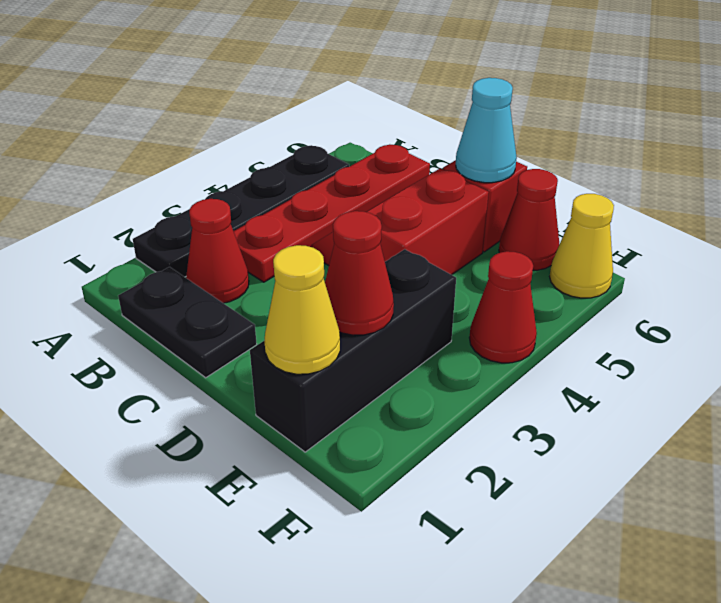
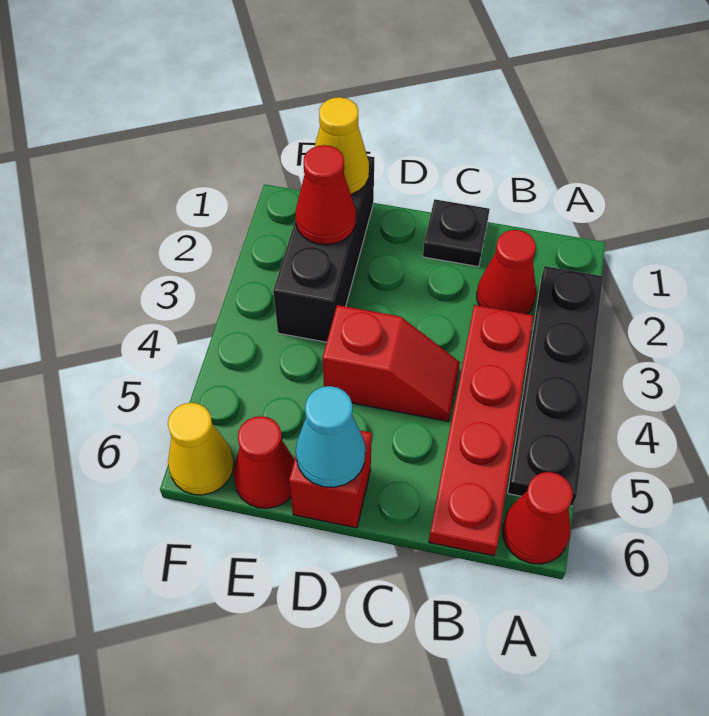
black 1x2 plate [118,267,257,378] -> black 1x1 plate [423,199,490,267]
red 2x2 slope [312,168,489,275] -> red 1x2 slope [323,305,460,421]
red 1x1 cone [469,251,537,363] -> red 1x1 cone moved to [502,472,573,564]

